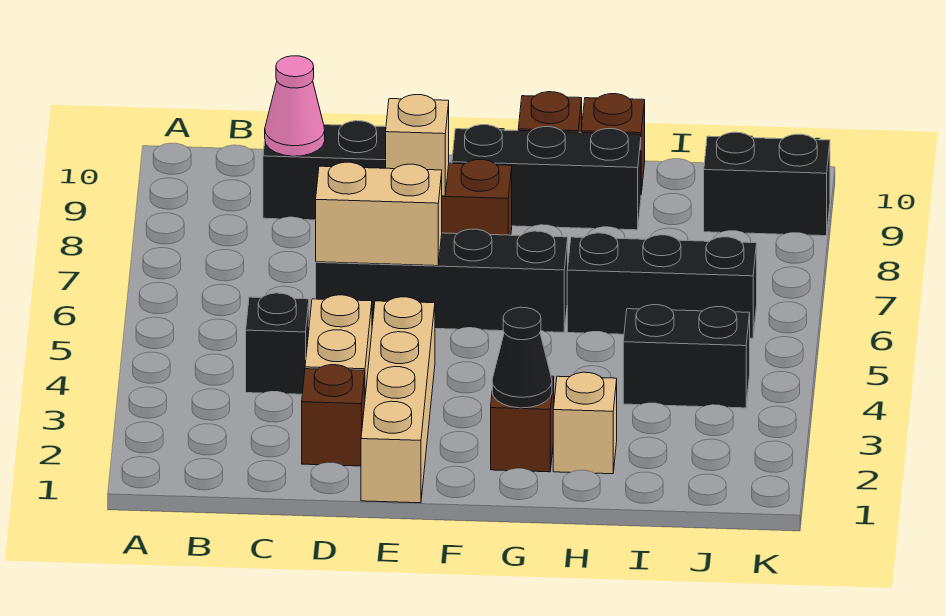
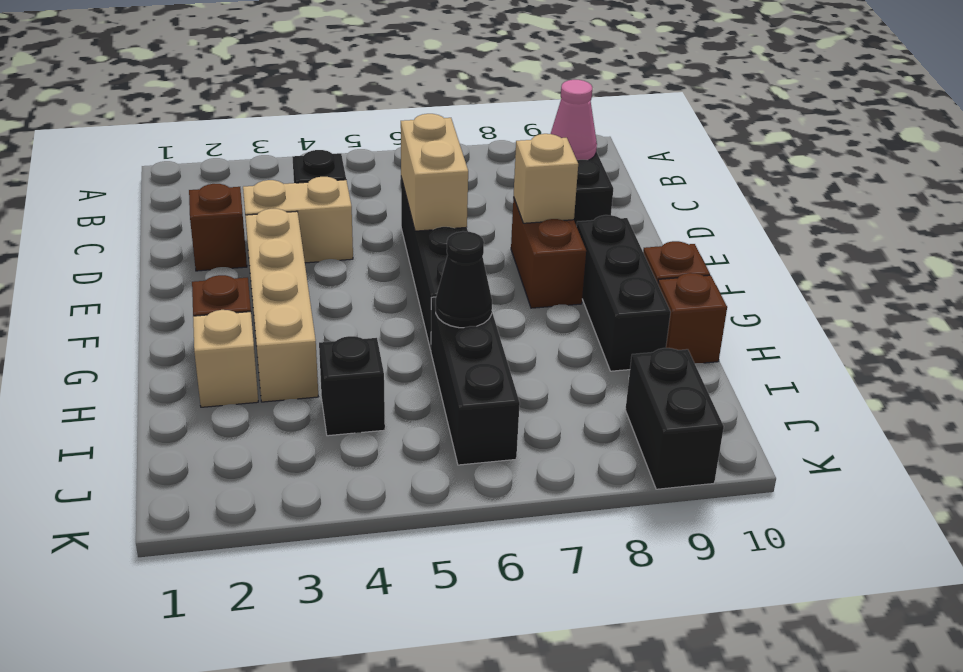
tan 1x4 brick [361,297,435,503] -> tan 1x4 brick turned to [245,209,318,402]
black 1x1 cone [492,307,552,408] -> black 1x1 cone moved to [436,231,492,328]
black 1x2 brick [623,305,750,408] -> black 1x1 brick [319,336,385,436]

